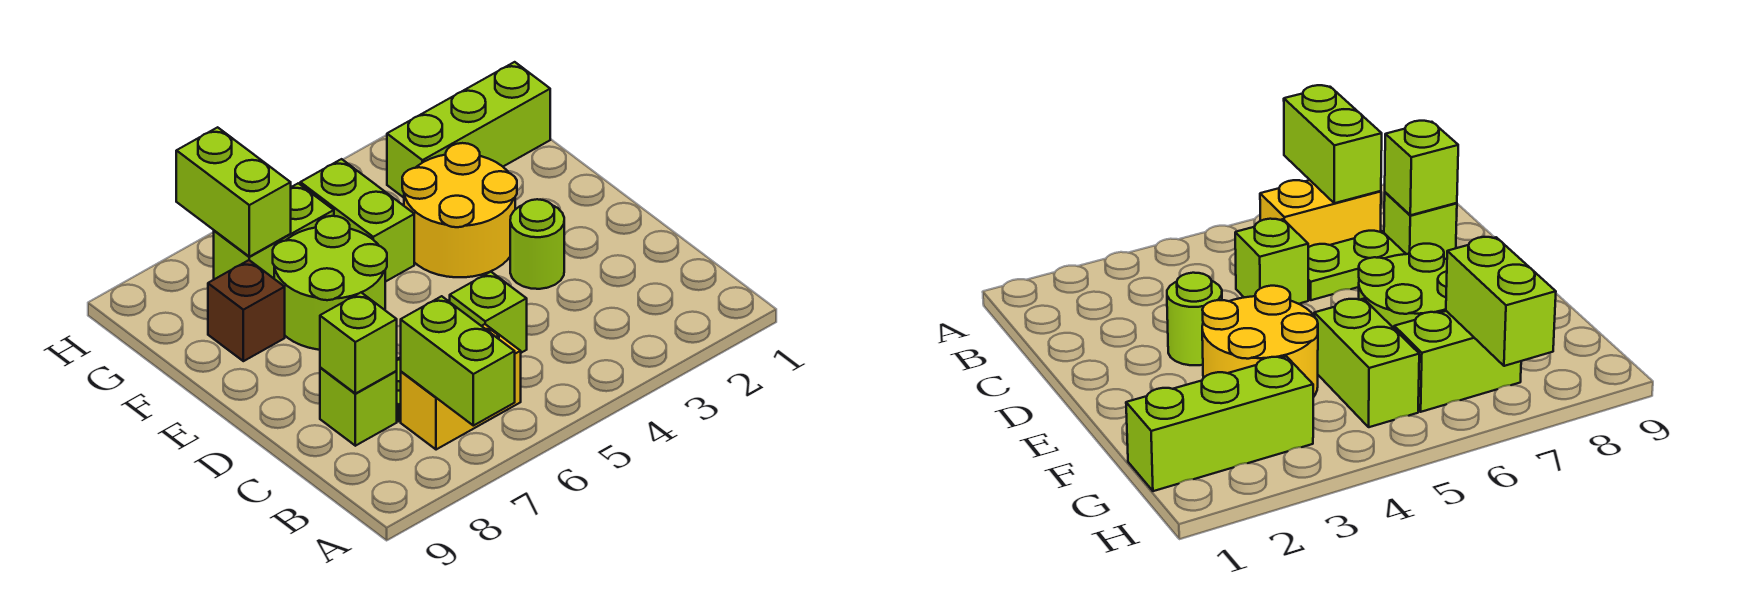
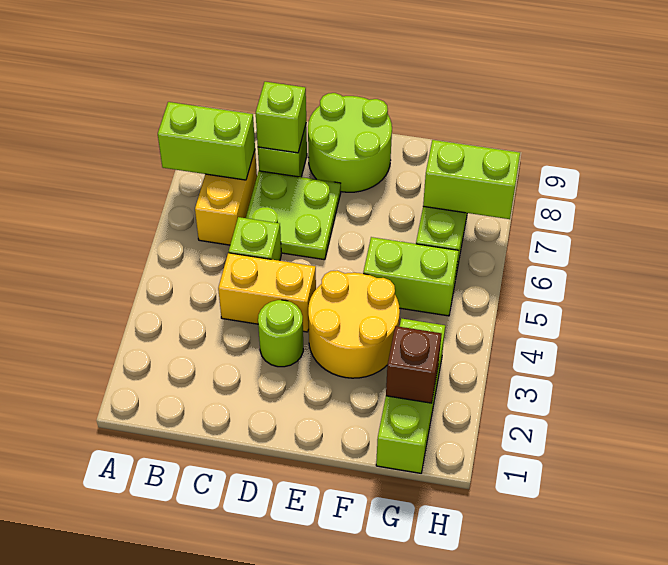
none -> yellow 1x2 brick [218,253,316,332]
lime 1x2 plate [1308,231,1406,300] -> lime 2x2 plate [246,171,341,260]
lime 2x2 round brick [273,216,387,350] -> lime 2x2 round brick moved to [308,93,392,192]
brown 1x1 brick [208,260,285,361] -> brown 1x1 brick moved to [386,326,442,403]

